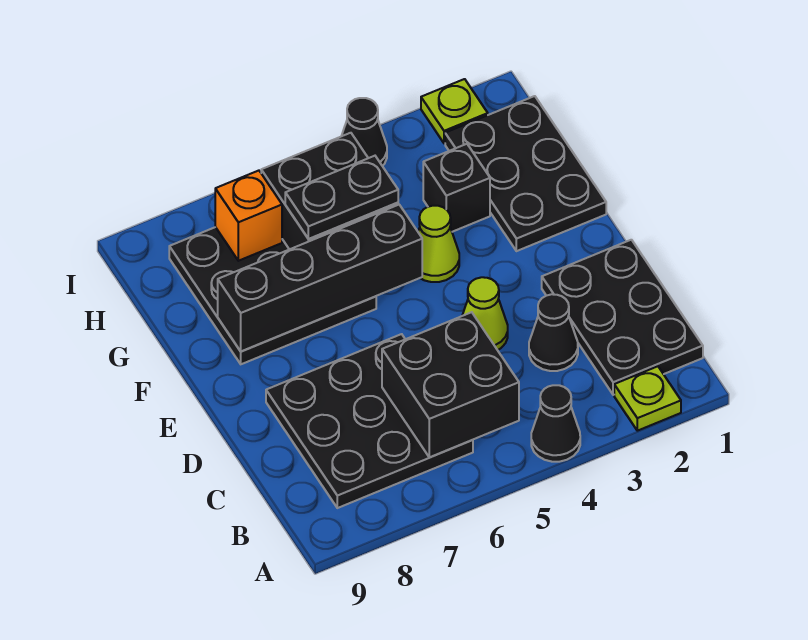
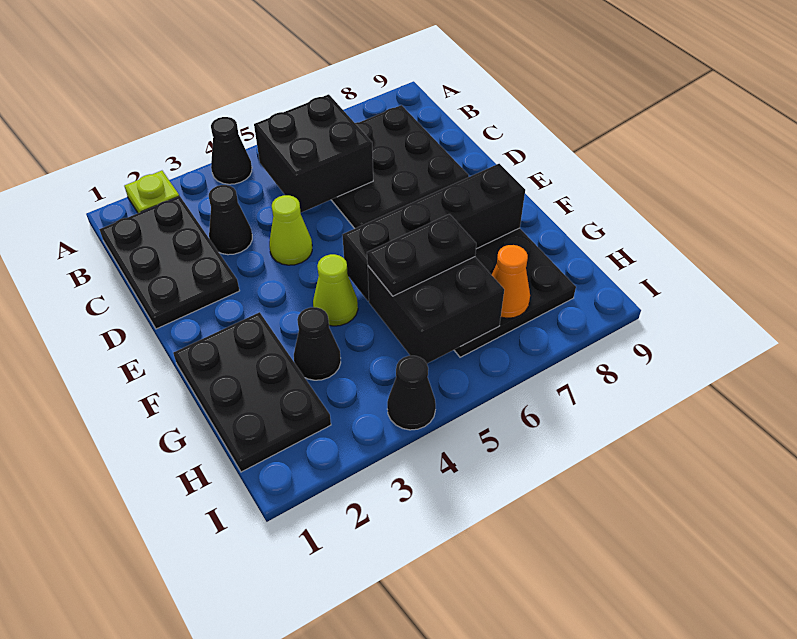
black 1x1 brick [423,144,490,232] -> black 1x1 cone [294,307,341,380]
orange 1x1 brick [215,171,282,261] -> orange 1x1 cone [492,245,530,318]
lime 1x1 plate [421,79,488,143] -> none

